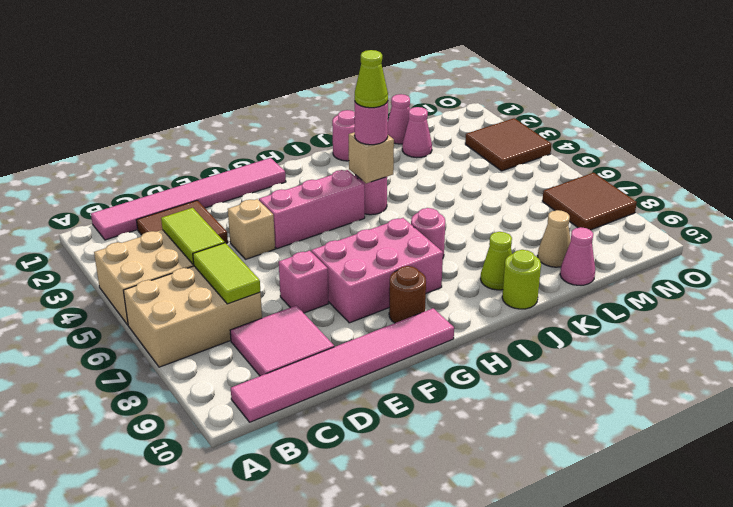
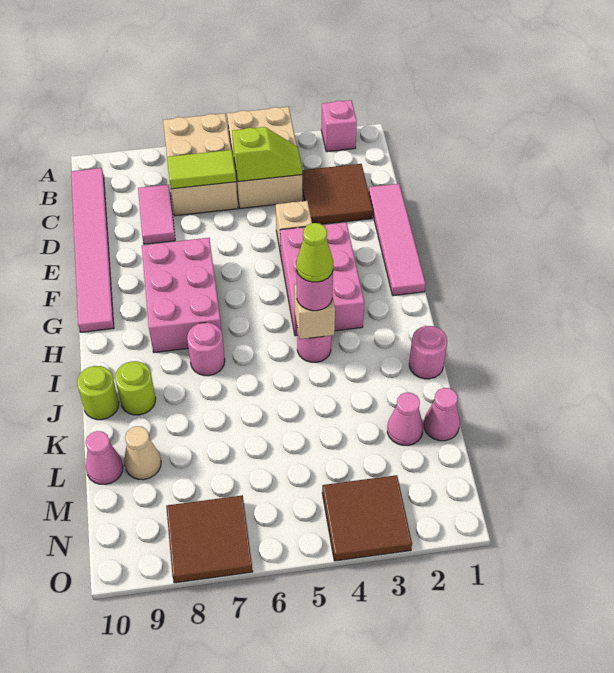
pink 1x6 tile [91,158,286,240] -> pink 1x4 tile [369,184,426,296]
lime 1x2 tile [161,208,225,265] -> lime 1x2 slope [232,127,302,182]
pink 2x2 tile [230,306,334,376] -> pink 1x2 tile [138,185,175,244]
pink 1x1 brick [279,251,329,313] -> pink 1x1 brick moved to [321,100,357,152]
pink 1x3 brick [259,170,365,249] -> pink 2x3 brick [280,222,364,336]
brown 1x1 round brick [389,266,426,323] -> none
lime 1x1 cone [481,232,512,290] -> lime 1x1 round brick [115,361,156,415]

